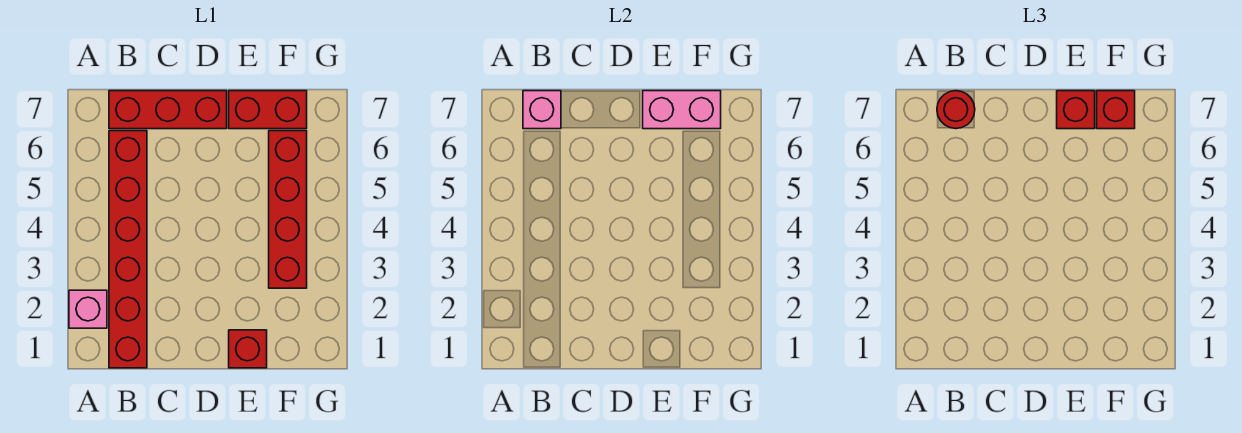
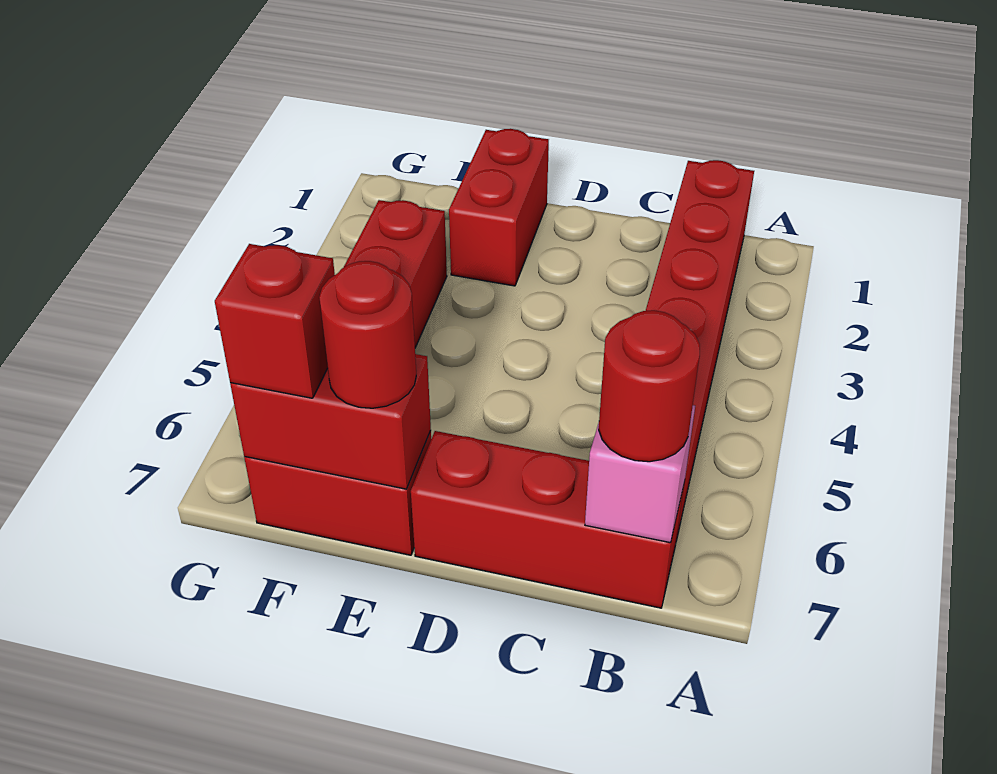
pink 1x1 brick [69,290,107,328] -> none
red 1x1 brick [229,330,267,368] -> red 1x2 brick [449,129,549,286]
pink 1x2 brick [643,91,721,129] -> red 1x2 brick [230,354,431,489]
red 1x1 brick [1057,91,1095,129] -> red 1x1 round brick [319,261,416,408]

